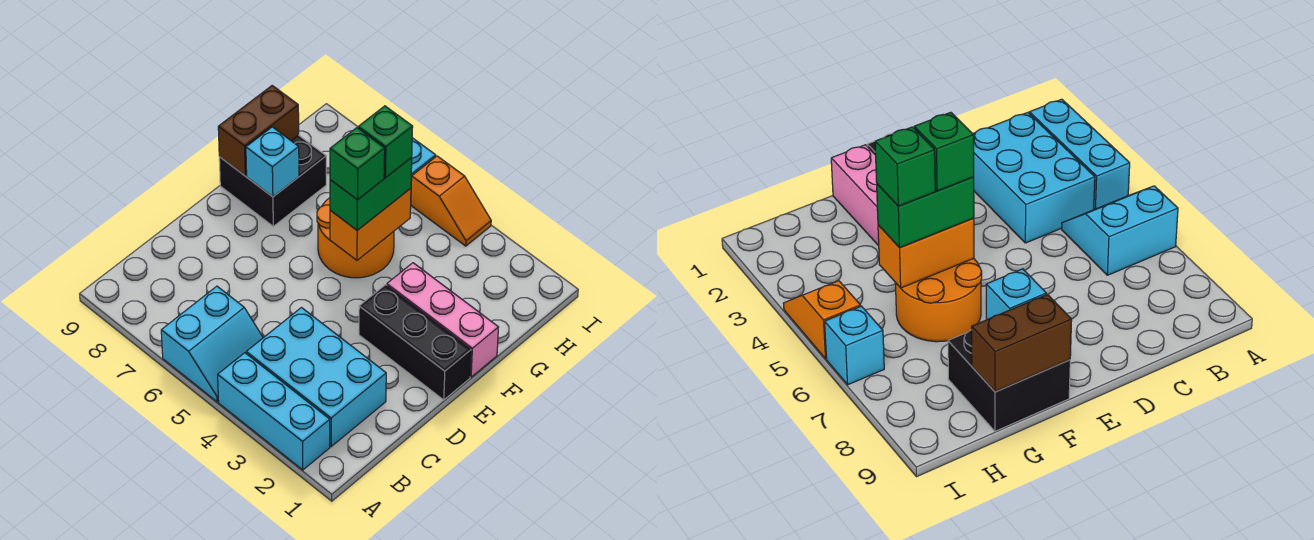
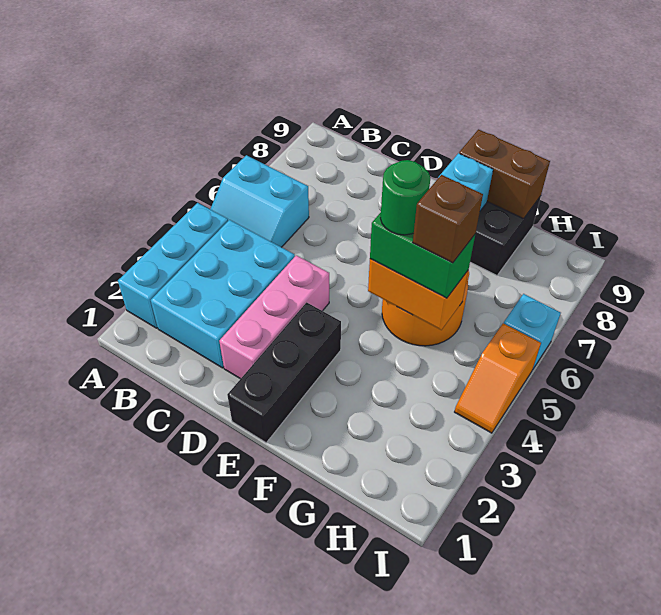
pink 1x3 brick [387,263,499,377] -> pink 1x3 brick moved to [219,255,329,379]
green 1x1 brick [330,128,385,200] -> green 1x1 round brick [381,160,430,235]
green 1x1 brick [358,106,413,178] -> brown 1x1 brick [413,175,483,263]

